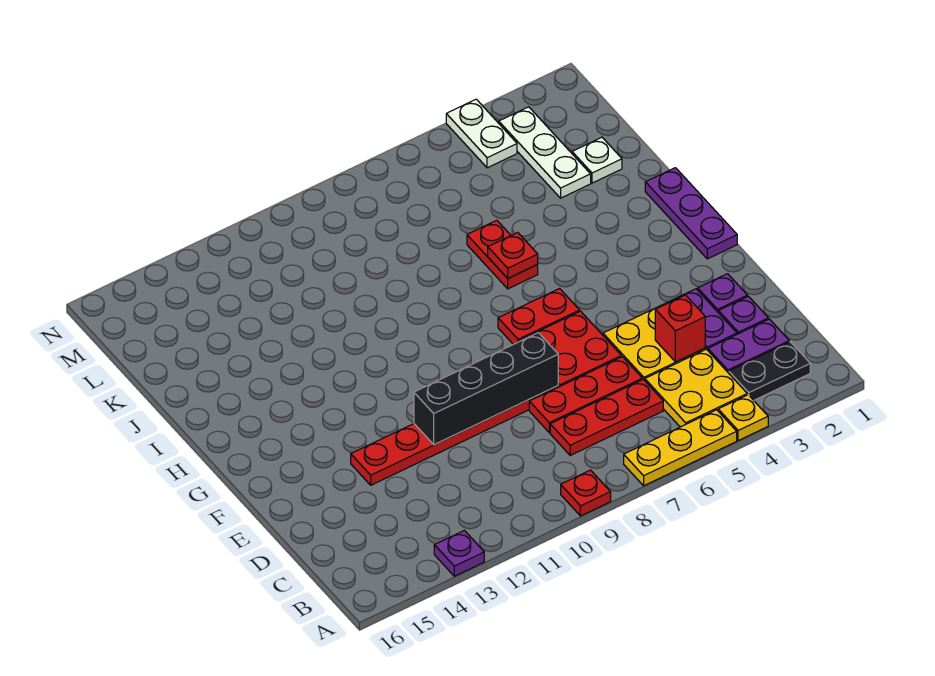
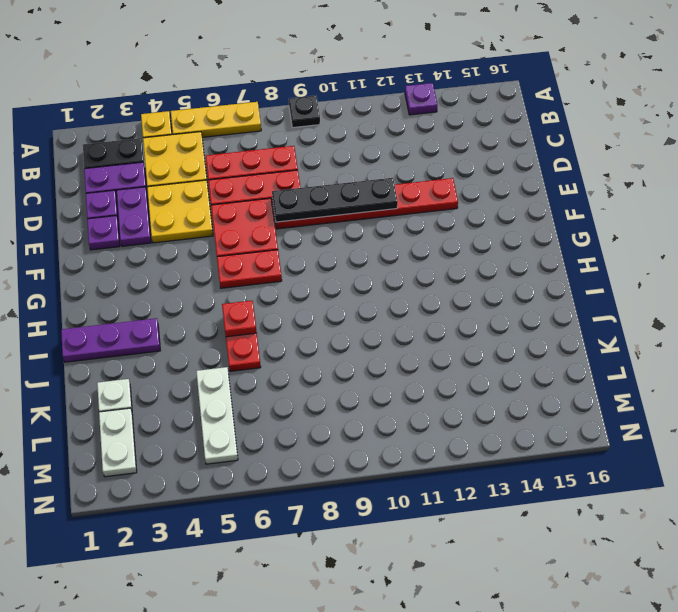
red 1x1 plate [561,470,611,516] -> black 1x1 plate [289,95,320,128]
red 1x1 brick [655,295,705,362] -> none
black 1x4 brick [414,333,558,445] -> black 1x4 plate [272,178,398,222]
purple 1x3 plate [645,168,737,259] -> purple 1x3 plate turned to [61,318,160,362]
white 1x3 plate [499,107,591,198] -> white 1x3 plate moved to [196,367,238,464]
white 1x2 plate [446,99,517,168] -> white 1x2 plate moved to [99,408,137,477]

